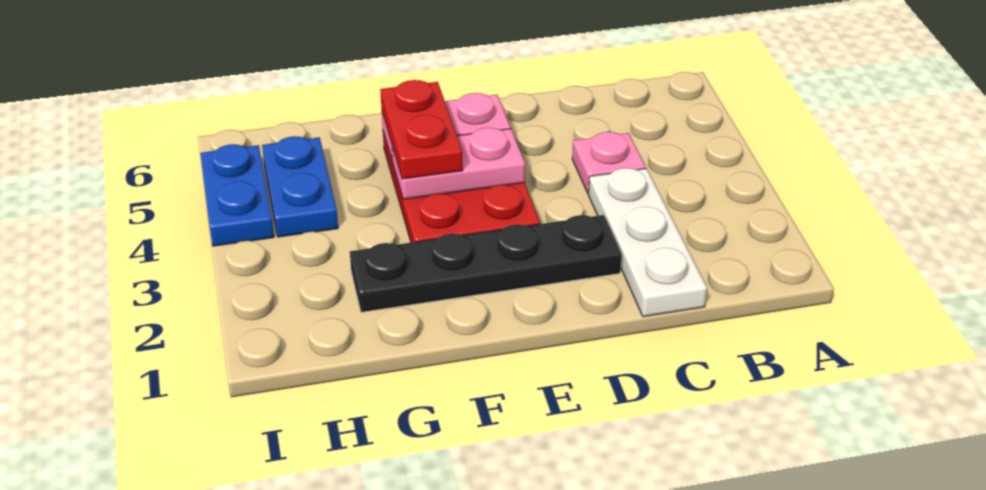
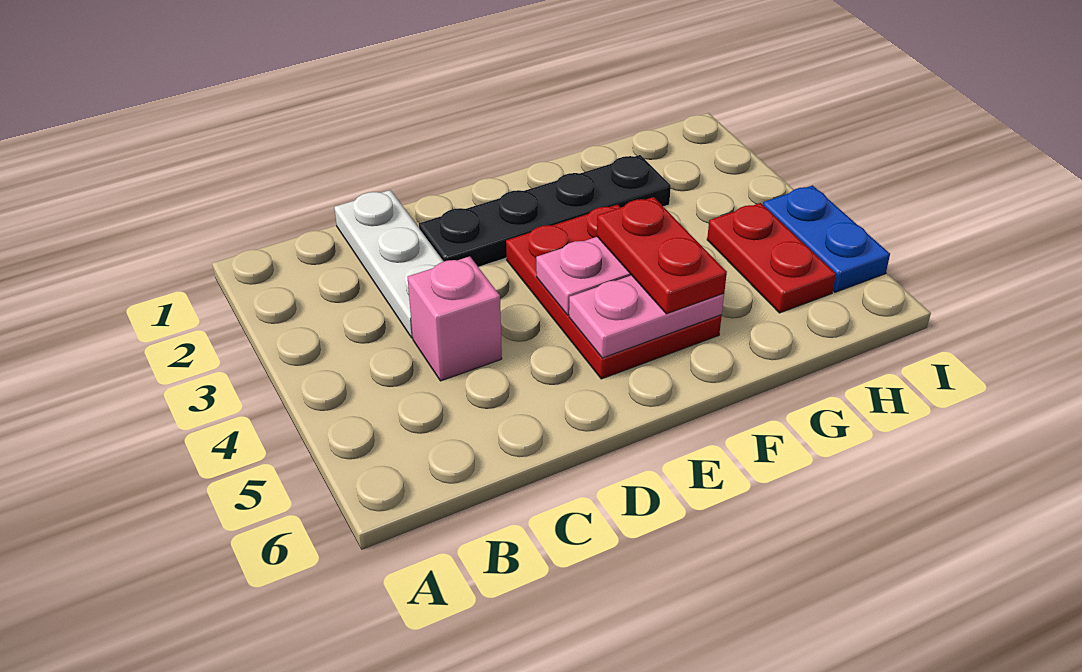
pink 1x1 plate [572,132,646,194] -> pink 1x1 brick [408,256,502,381]
blue 1x2 plate [262,136,338,237] -> red 1x2 plate [707,203,836,313]

